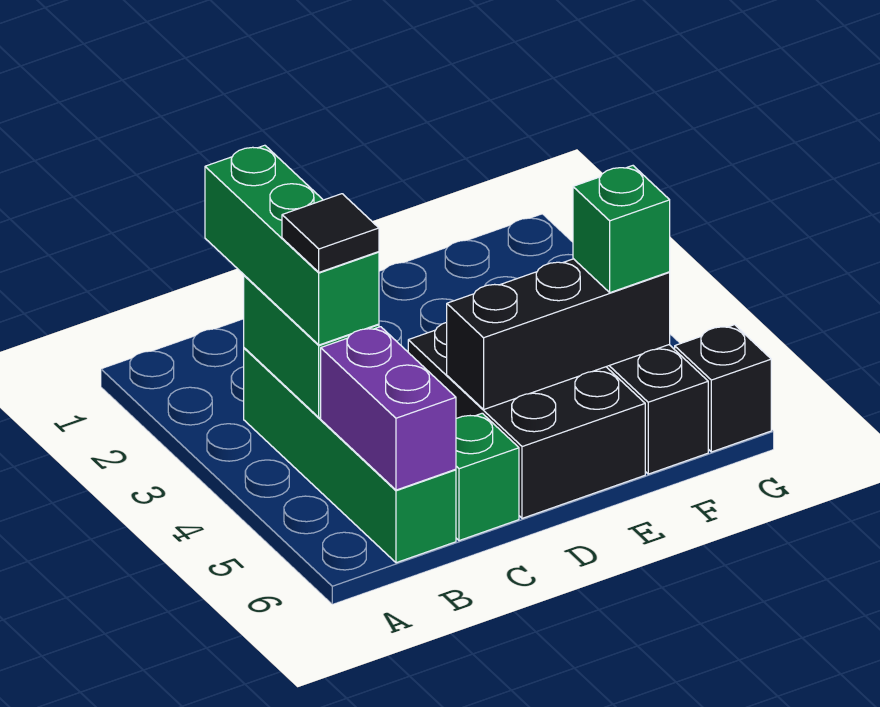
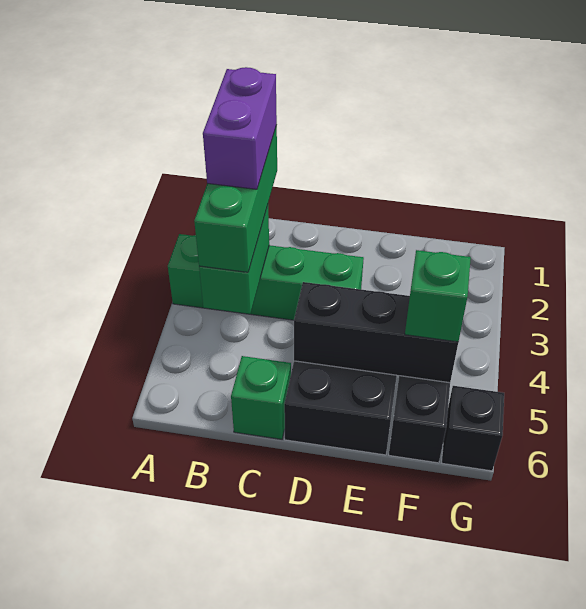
green 1x4 brick [244,348,456,563] -> green 1x4 brick turned to [168,234,364,320]
black 1x1 tile [282,194,379,272] -> none
purple 1x2 brick [321,327,456,490] -> purple 1x2 brick moved to [203,67,277,189]

